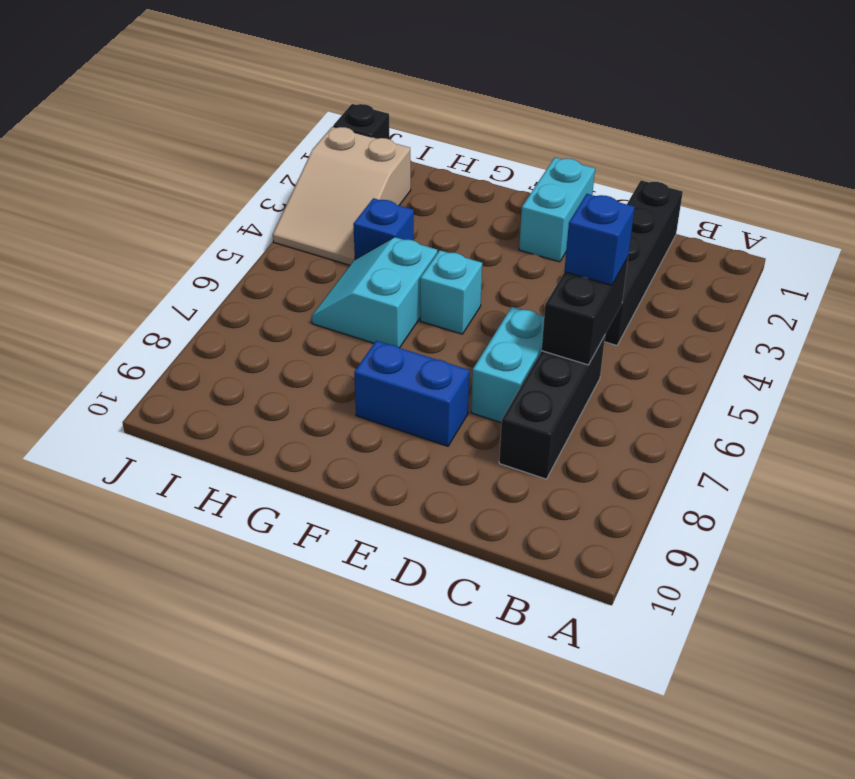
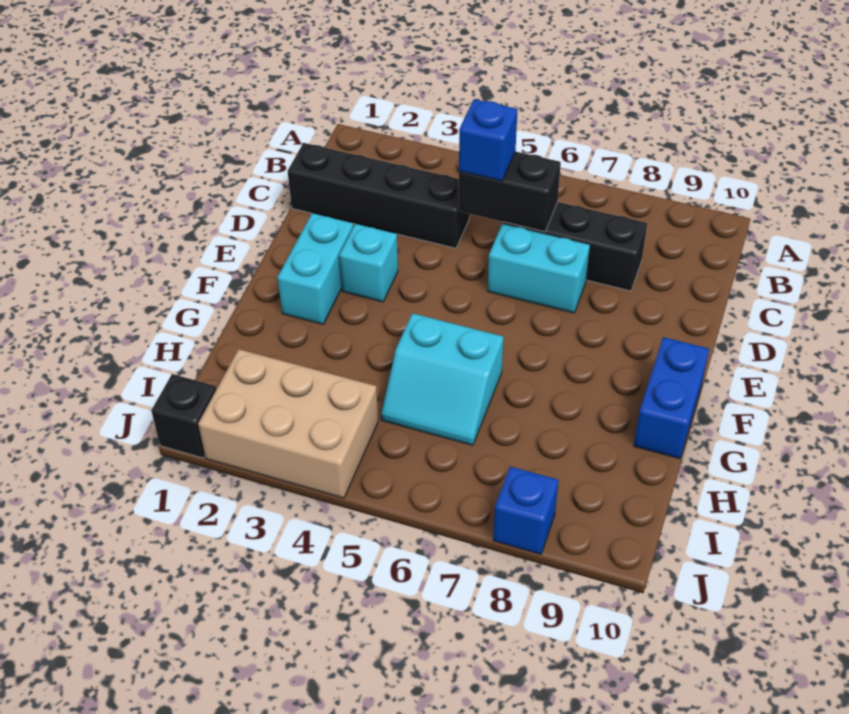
cyan 1x2 brick [519,158,595,262] -> cyan 1x2 brick turned to [277,213,353,324]
blue 1x2 brick [354,341,469,446] -> blue 1x2 brick moved to [634,337,709,459]
cyan 1x1 brick [420,250,482,334] -> cyan 1x1 brick moved to [339,224,398,302]
blue 1x1 brick [353,198,414,259] -> blue 1x1 brick moved to [493,467,558,554]
tan 2x3 slope [273,127,411,265] -> tan 2x3 brick [198,349,378,498]

